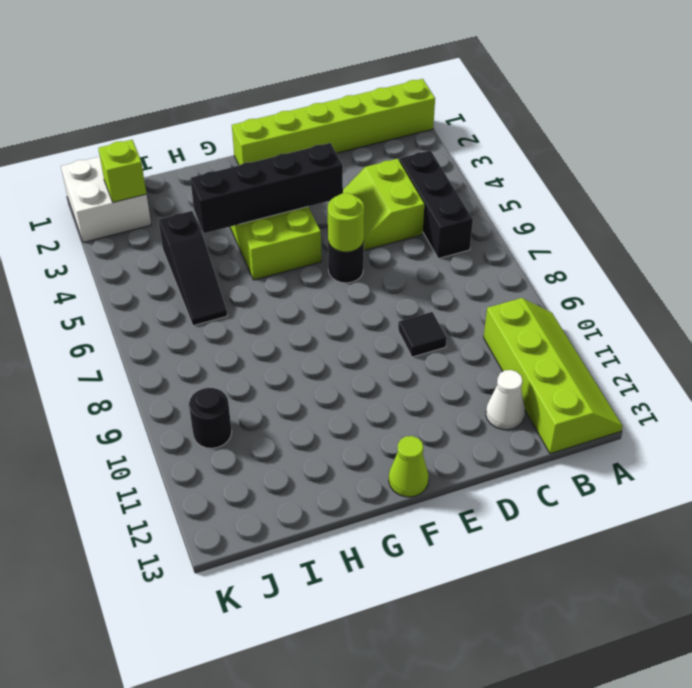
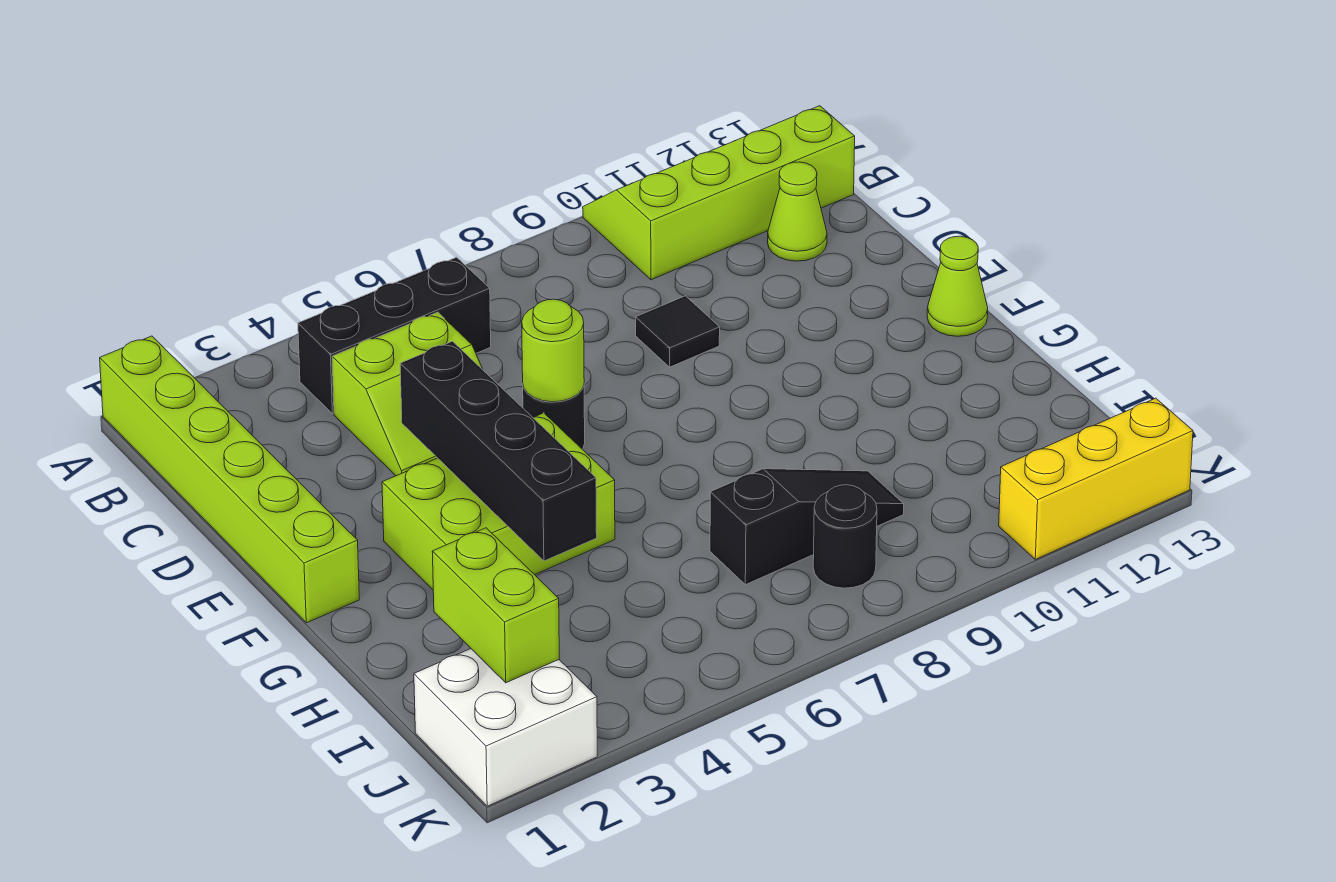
white 1x1 cone [486,370,525,430] -> lime 1x1 cone [768,162,827,261]
black 1x3 slope [159,211,227,326] -> black 1x3 slope moved to [710,469,904,585]
lime 1x1 brick [98,140,146,202] -> lime 1x2 brick [432,528,559,683]
black 1x1 round brick [189,388,232,448] -> black 1x1 round brick moved to [813,485,877,588]
none -> yellow 1x3 brick [999,398,1193,559]

